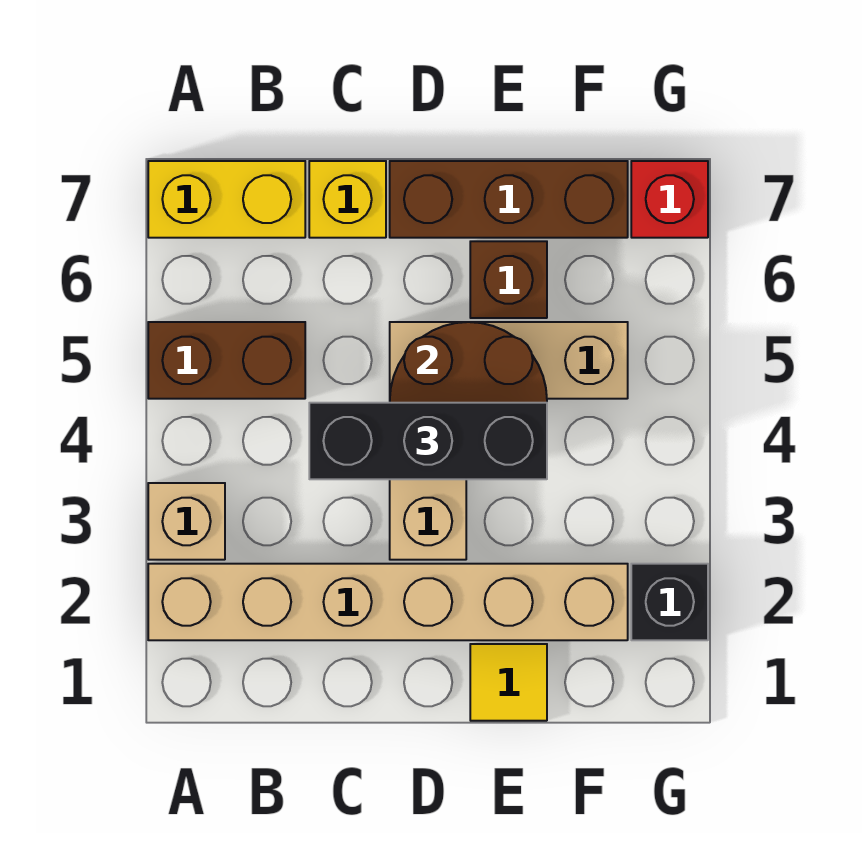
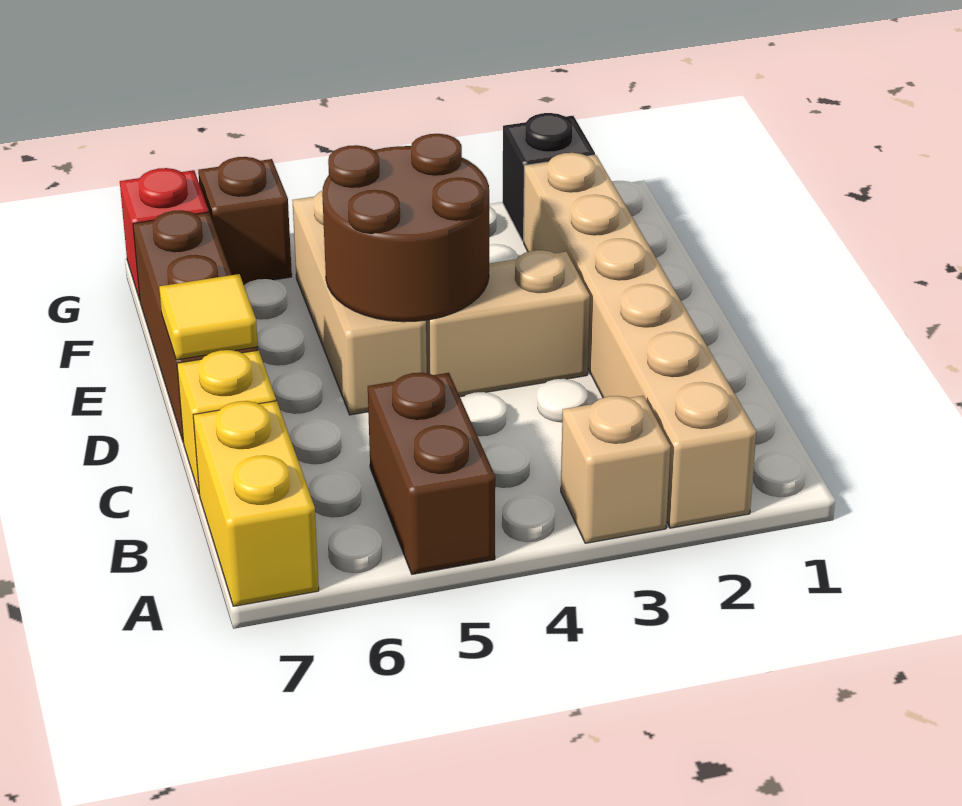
black 1x3 brick [309,403,547,479] -> none
yellow 1x1 tile [470,644,547,721] -> yellow 1x1 tile moved to [159,274,258,360]
brown 1x1 brick [470,241,547,318] -> brown 1x1 brick moved to [198,157,292,284]

